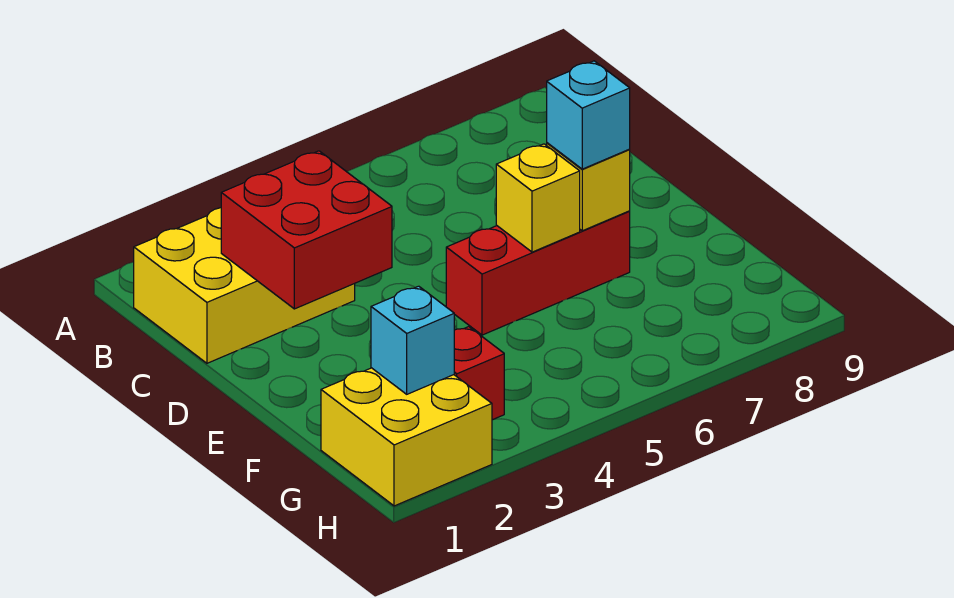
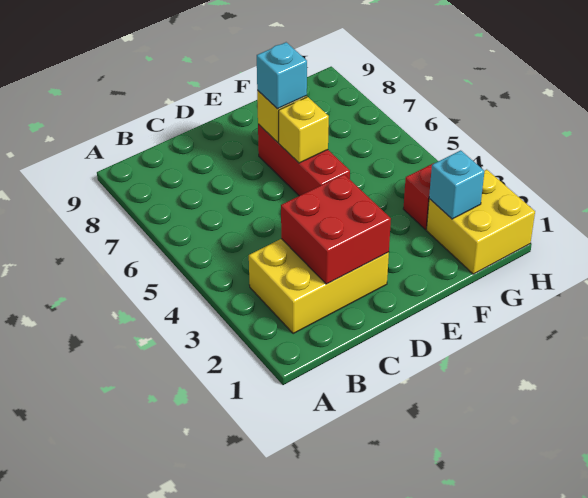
yellow 2x3 brick [134,208,355,363] -> yellow 2x3 brick turned to [249,239,389,334]

